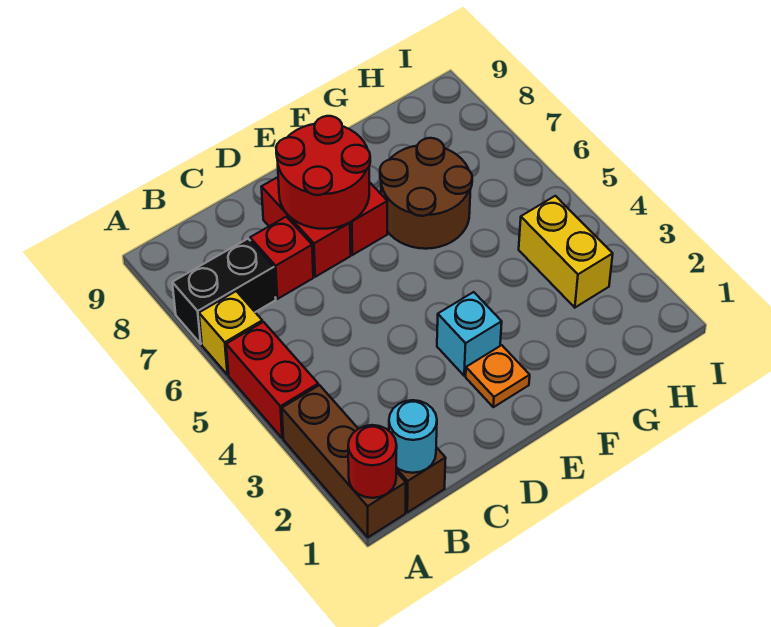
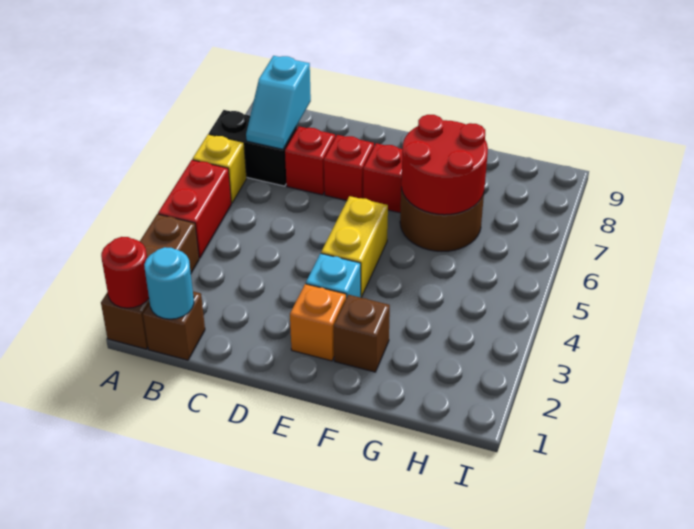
none -> cyan 1x2 slope [246,56,311,149]
red 1x2 brick [261,177,351,277] -> red 1x1 brick [324,135,374,201]
red 2x2 round brick [276,116,370,229] -> red 2x2 round brick moved to [401,115,488,215]
orange 1x1 plate [466,345,530,407] -> orange 1x1 brick [290,284,346,361]
none -> brown 1x1 brick [334,295,390,372]
yellow 1x2 brick [519,196,613,308] -> yellow 1x2 brick moved to [321,196,388,298]

